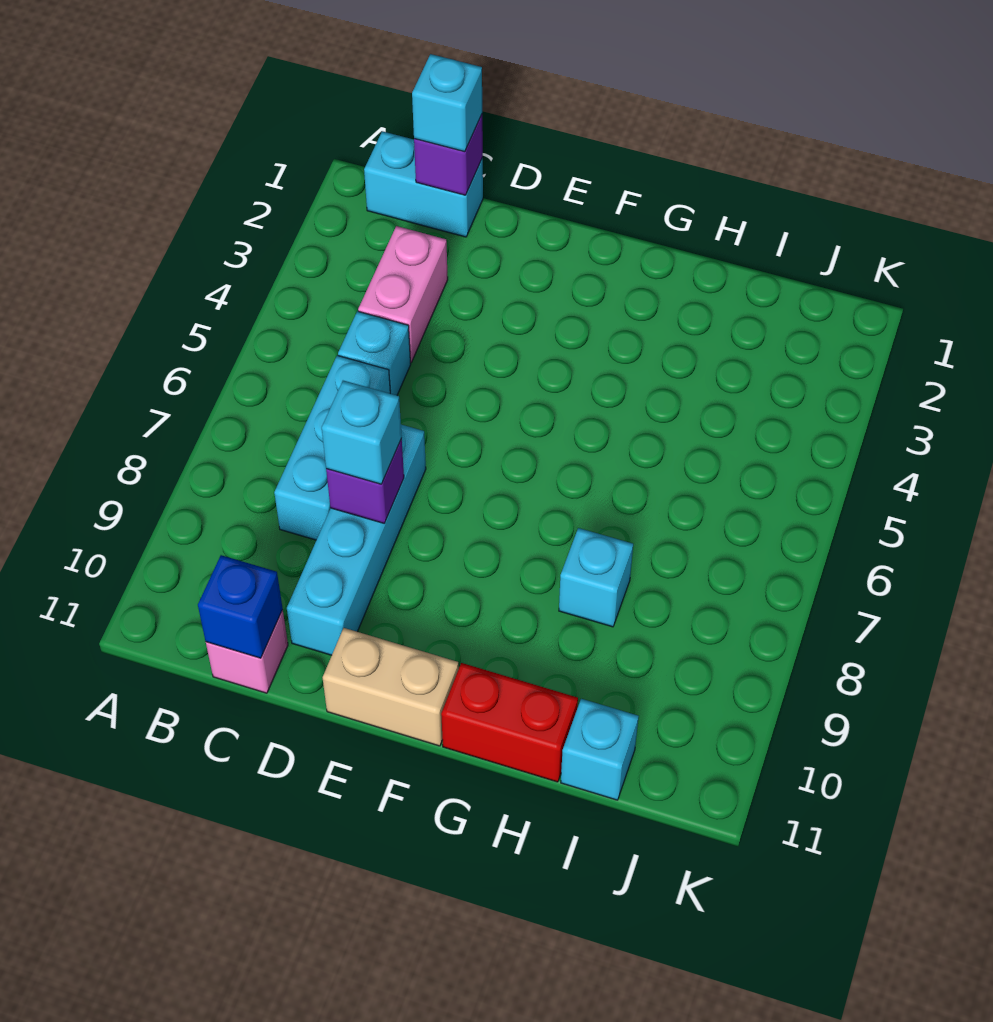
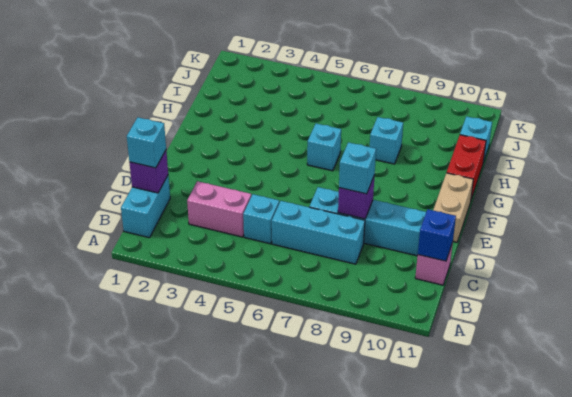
none -> cyan 1x1 brick [307,124,341,171]

